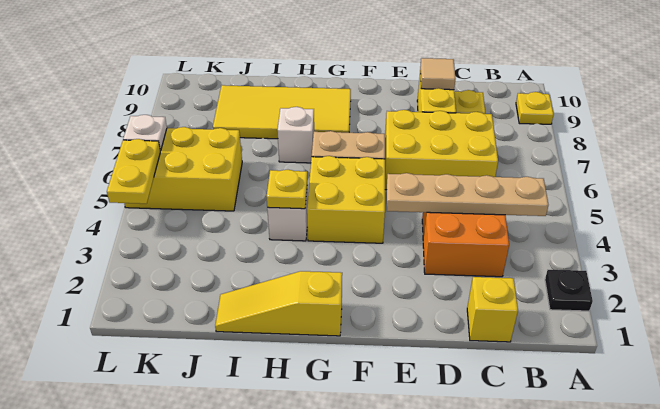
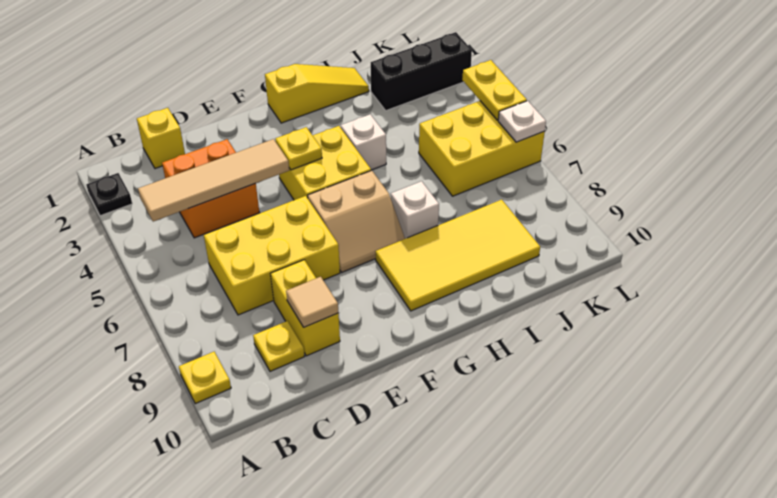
tan 1x4 plate [387,173,548,216] -> tan 1x4 tile [138,139,289,222]
yellow 1x1 plate [267,170,307,209] -> yellow 1x1 plate moved to [275,127,322,170]
none -> black 1x3 brick [370,32,472,111]

